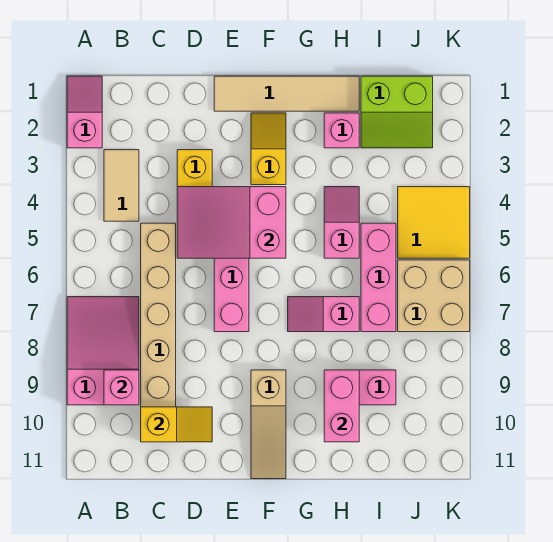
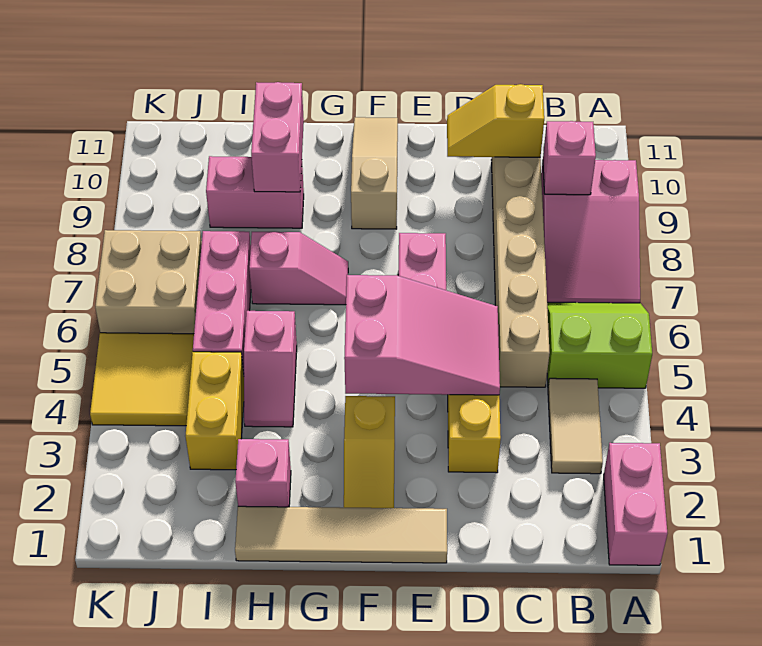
pink 1x2 slope [67,76,102,148] -> pink 1x2 brick [604,443,668,565]
lime 2x2 slope [361,76,433,148] -> lime 2x2 slope moved to [547,302,652,388]
none -> yellow 1x2 brick [185,352,244,470]

